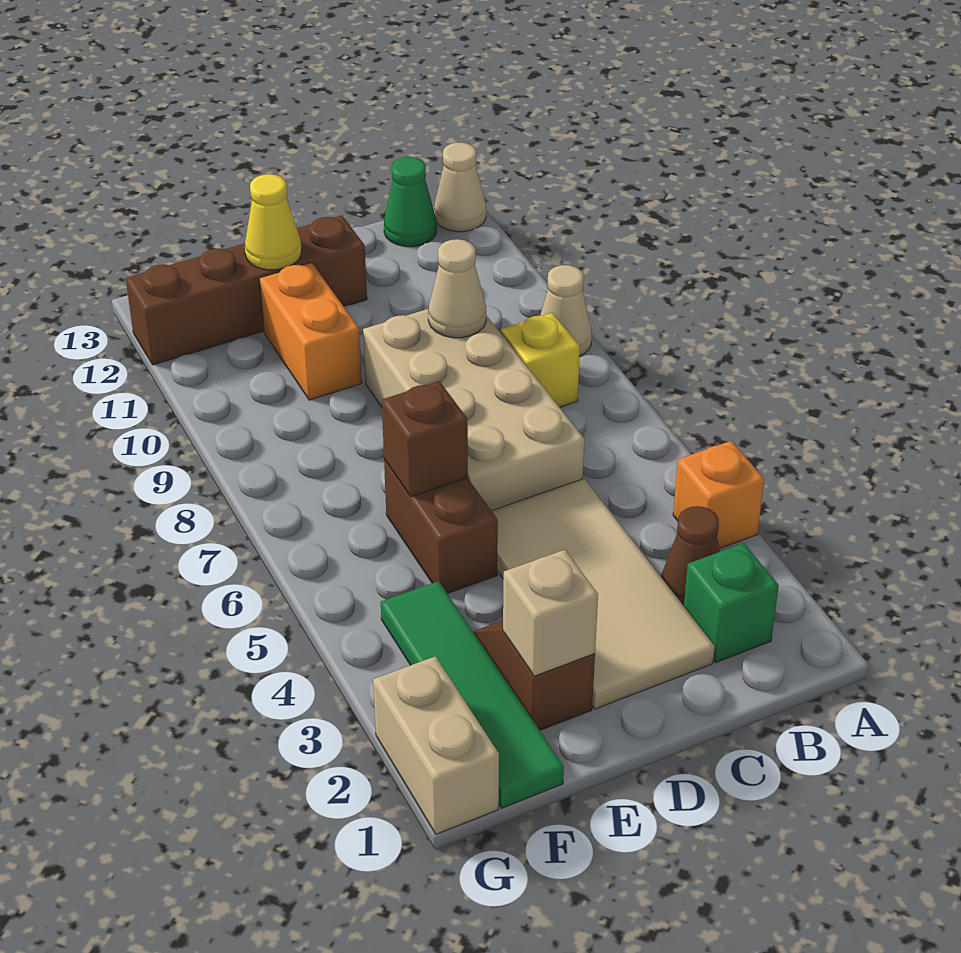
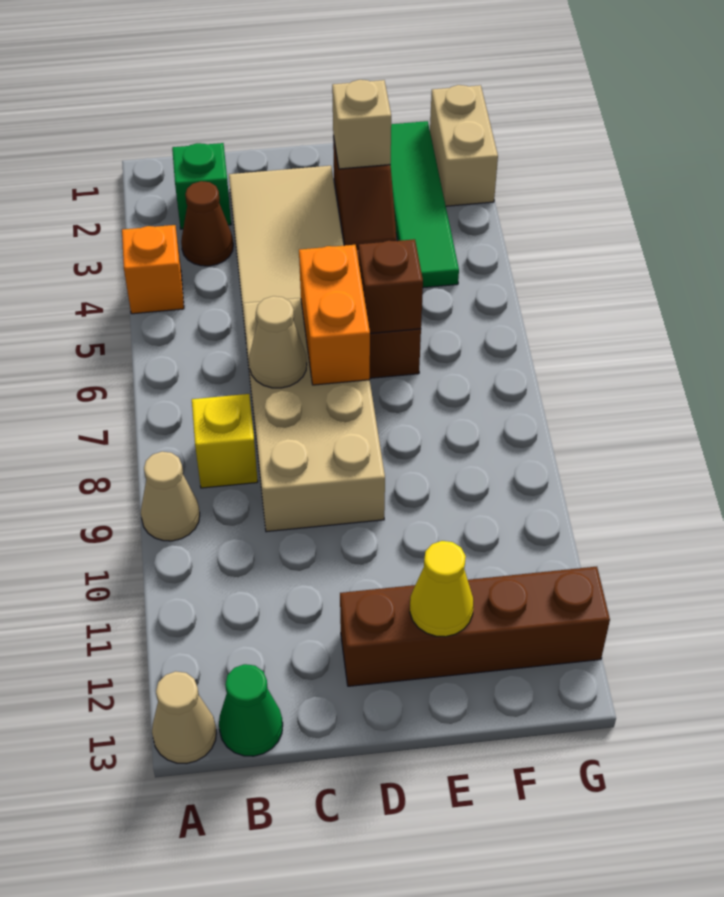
tan 1x1 cone [428,239,486,338] -> tan 1x1 cone moved to [249,296,307,388]
orange 1x2 brick [259,263,362,400] -> orange 1x2 brick moved to [299,245,370,385]

